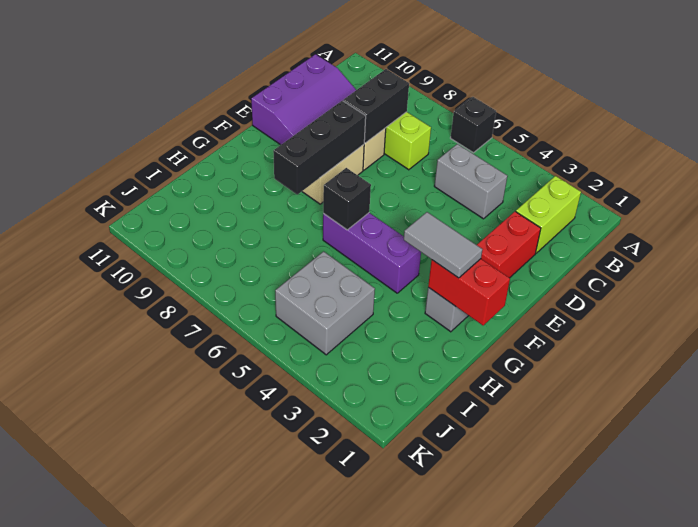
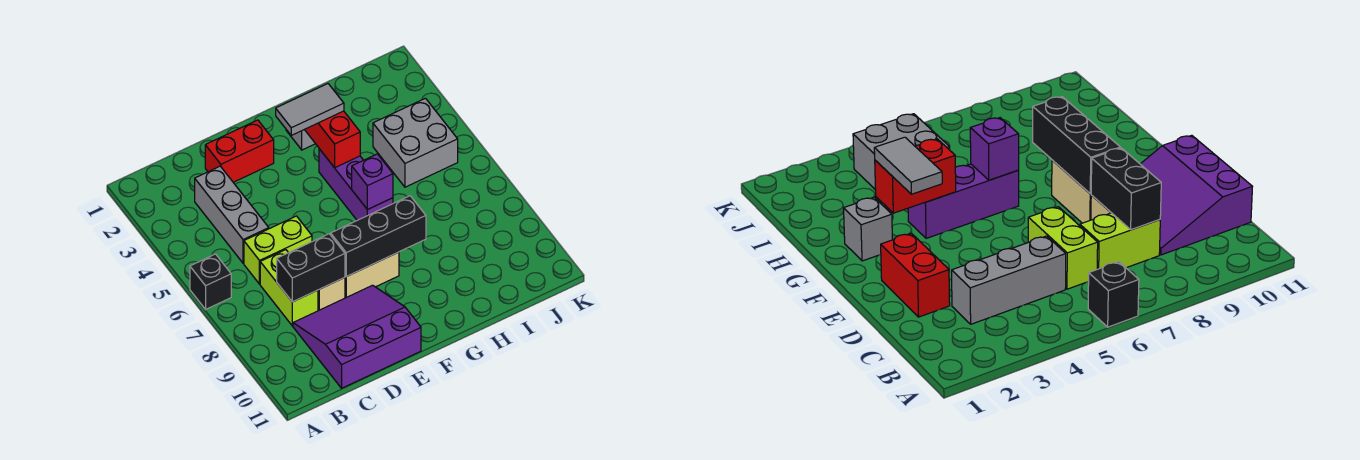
lime 1x2 brick [516,176,581,253] -> lime 1x2 brick moved to [244,216,312,284]
grey 1x2 brick [434,144,507,219] -> grey 1x3 brick [195,166,269,263]
red 1x2 brick [428,259,510,325] -> red 1x2 brick moved to [305,111,360,168]
grey 1x2 tile [404,212,483,278] -> grey 1x2 tile turned to [276,84,344,135]
black 1x1 brick [323,168,371,230] -> purple 1x1 brick [352,154,393,210]

